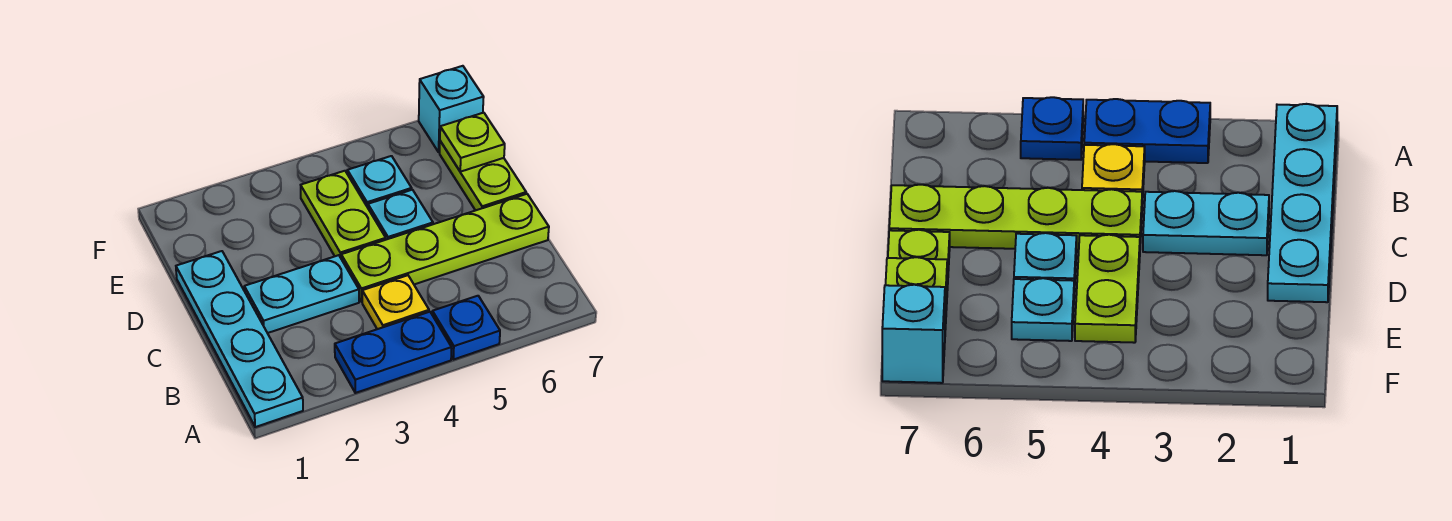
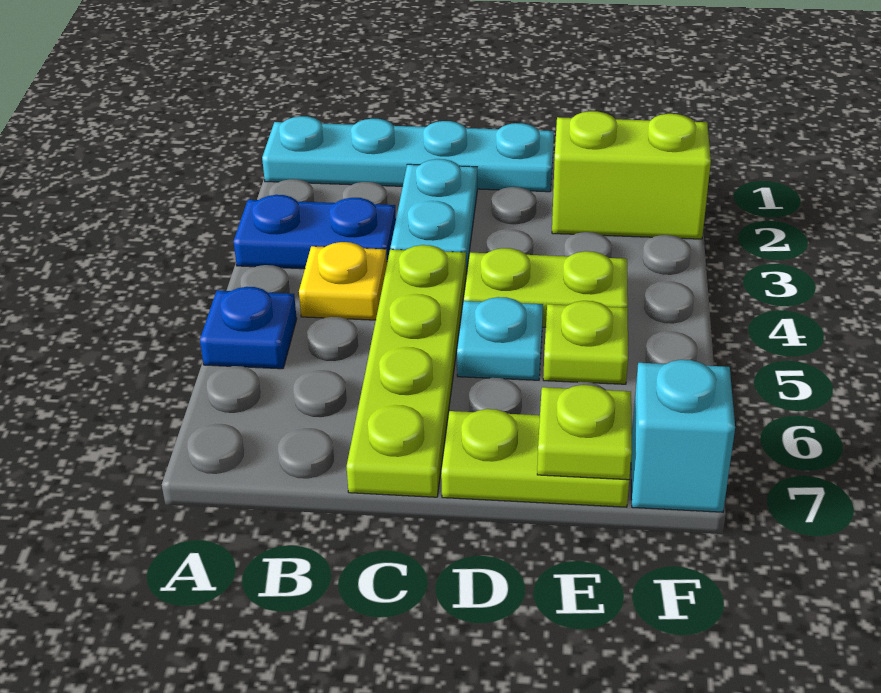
blue 1x2 plate [335,312,452,393] -> blue 1x2 plate turned to [234,195,396,269]
none -> lime 1x2 brick [552,111,711,239]
cyan 1x1 plate [347,156,412,208] -> lime 1x1 plate [543,301,628,384]

